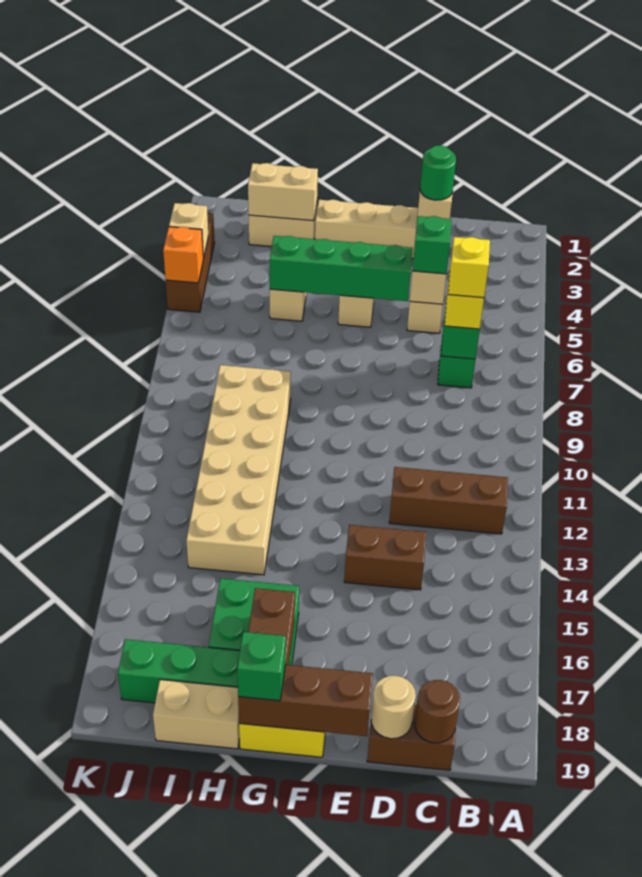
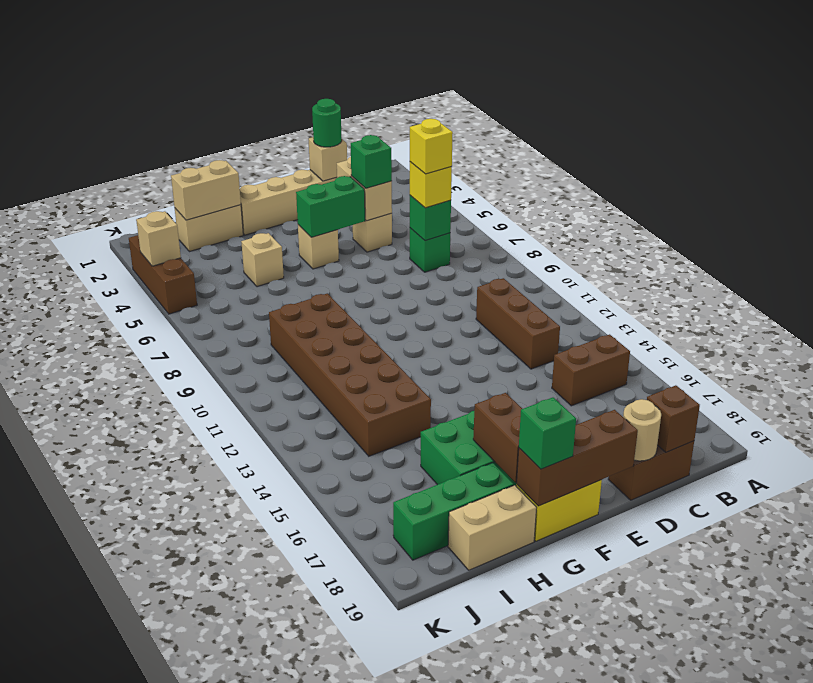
brown 1x3 brick [389,467,508,534] -> brown 1x3 brick turned to [476,278,560,369]
brown 1x1 round brick [414,680,460,743] -> brown 1x1 brick [647,385,700,452]
brown 1x2 brick [344,525,426,590] -> brown 1x2 brick moved to [552,334,630,406]
green 1x4 brick [270,236,413,301] -> green 1x2 brick [296,176,365,237]
tan 2x6 brick [186,365,291,575] -> brown 2x6 brick [269,293,431,456]
orange 1x1 brick [163,227,204,283] -> none

